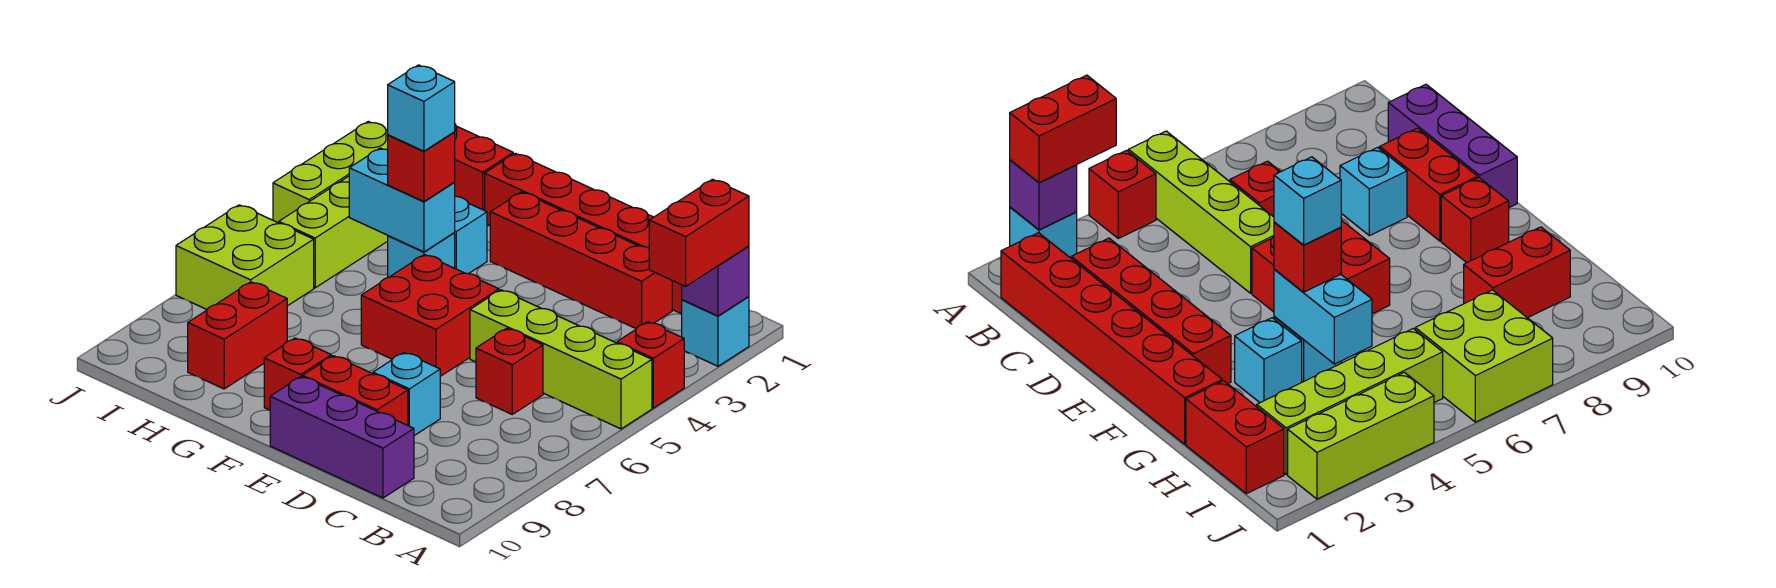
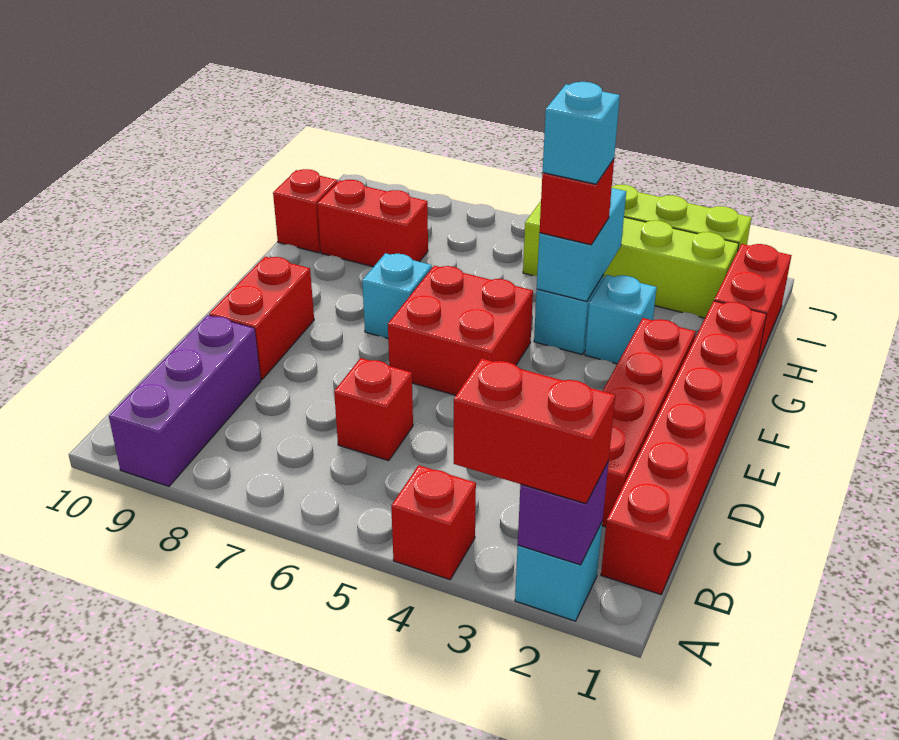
lime 1x4 brick [470,290,652,429] -> none
purple 1x3 brick [270,377,414,498] -> purple 1x3 brick moved to [109,315,261,486]
cyan 1x1 brick [373,353,440,436] -> cyan 1x1 brick moved to [362,253,432,338]
red 1x1 brick [264,338,331,410] -> red 1x1 brick moved to [273,169,338,253]
lime 2x2 brick [176,205,314,309] -> none

